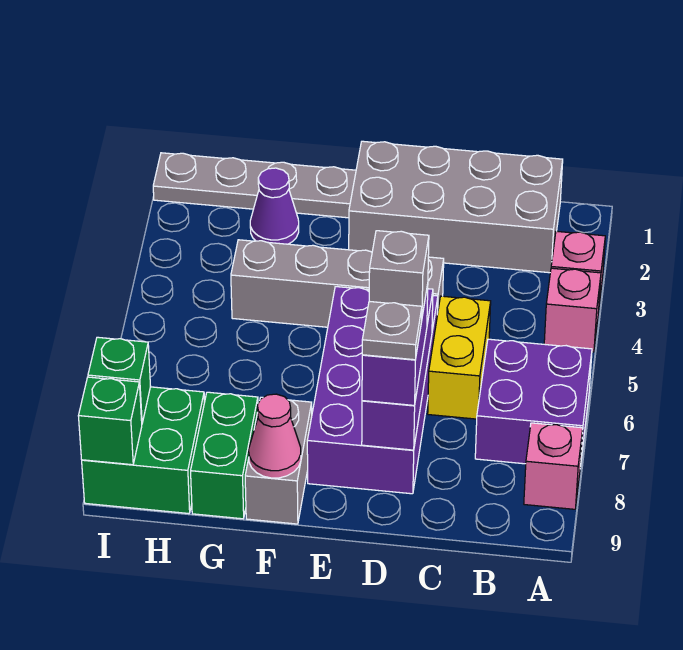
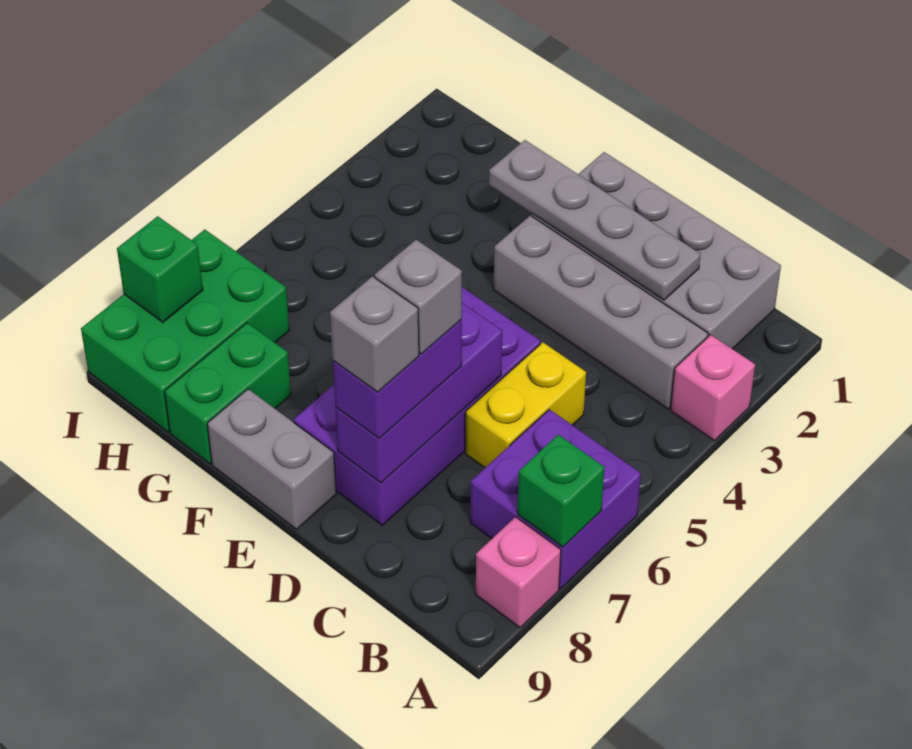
pink 1x1 brick [544,268,601,352] -> none
grey 1x4 brick [231,240,444,327] -> grey 1x4 brick moved to [494,215,708,409]
grey 1x1 plate [362,301,422,360] -> grey 1x1 brick [330,276,419,392]
grey 1x4 plate [153,153,356,218] -> grey 1x4 plate moved to [489,140,701,300]
grey 1x2 brick [245,397,312,524] -> grey 1x2 brick turned to [207,389,336,529]
pink 1x1 cone [249,394,301,478] -> none
purple 1x1 cone [250,168,299,244] -> none
green 2x2 brick [82,387,205,514] -> green 2x3 brick [81,230,289,432]
green 1x1 brick [79,377,142,465] -> green 1x1 brick moved to [518,435,605,547]

